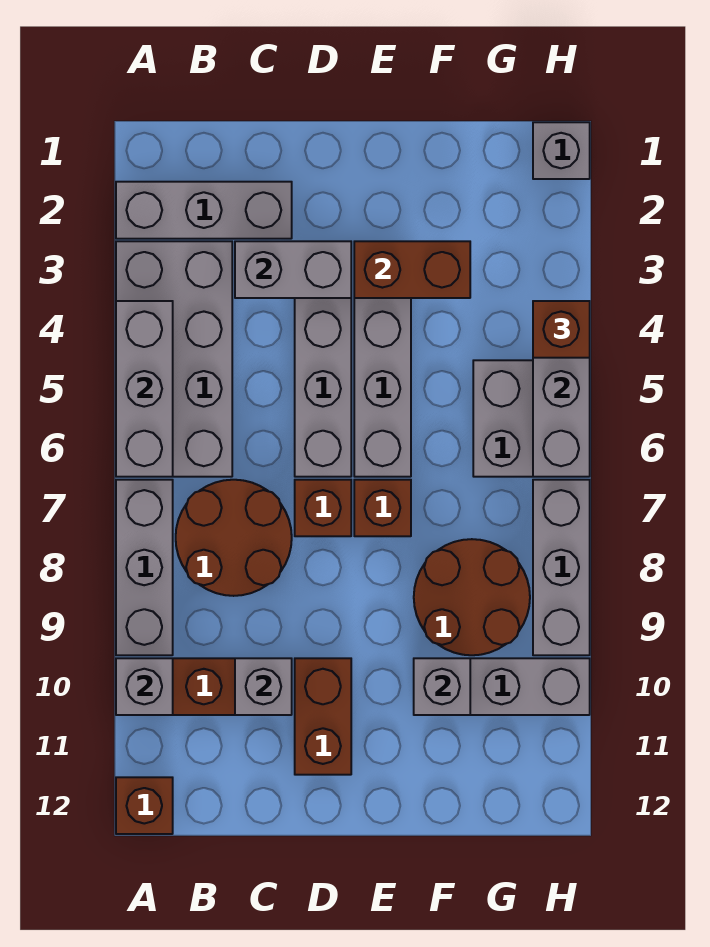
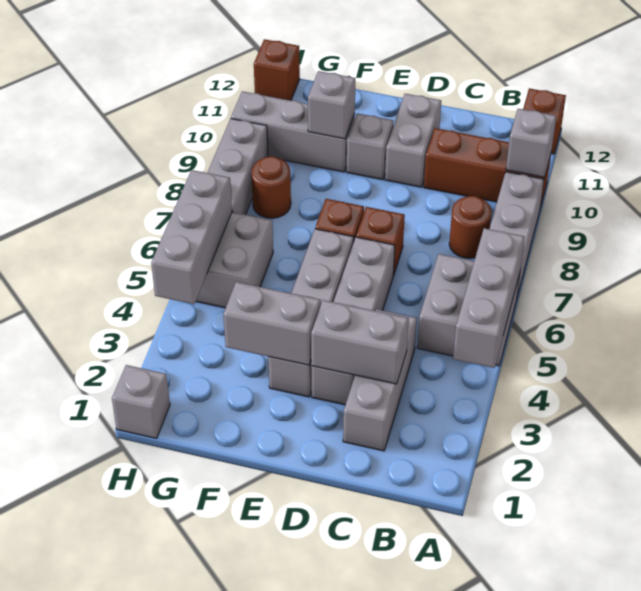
grey 1x3 brick [116,182,292,239] -> grey 1x3 brick turned to [343,309,417,451]
grey 2x4 brick [116,241,232,477] -> grey 2x2 brick [417,254,520,366]
brown 2x2 round brick [176,480,292,596] -> brown 1x1 round brick [449,196,492,258]
grey 1x1 brick [235,658,292,715] -> grey 1x1 brick moved to [347,113,394,180]
brown 1x2 brick [295,658,351,775] -> grey 1x2 brick [385,94,441,187]
brown 1x2 brick [354,241,470,298] -> grey 1x2 brick [223,282,321,365]
brown 2x2 round brick [414,539,530,655] -> brown 1x1 round brick [251,157,291,218]
brown 1x1 brick [533,301,590,358] -> brown 1x1 brick moved to [254,39,300,101]

